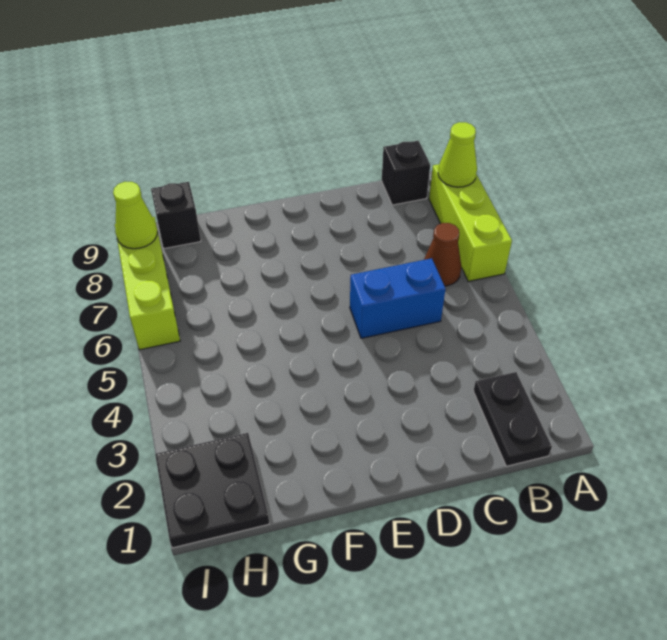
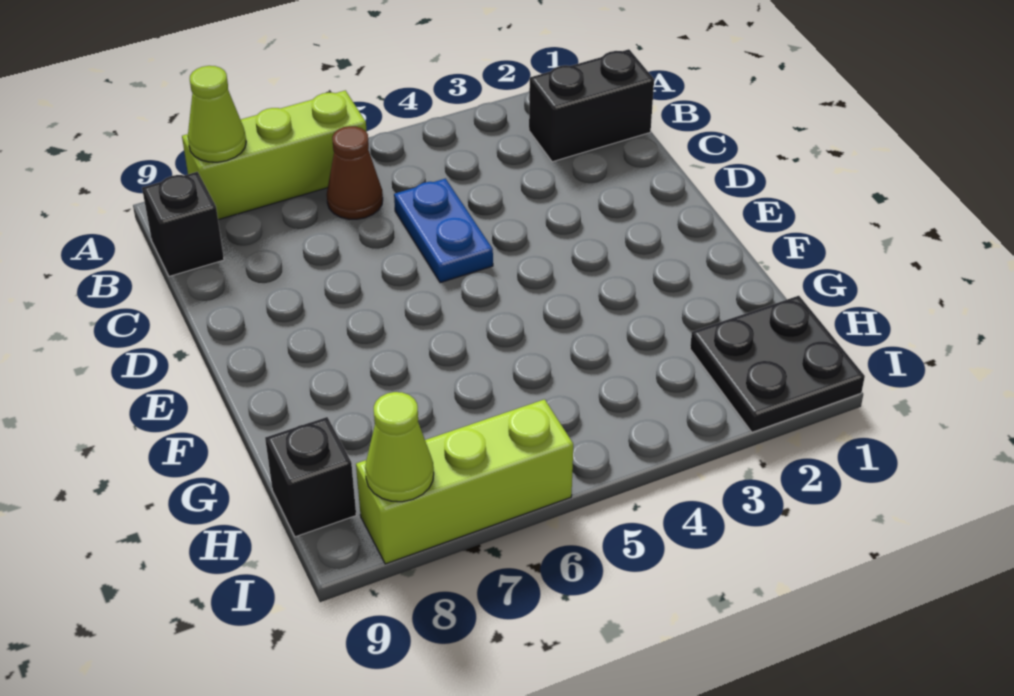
black 1x2 plate [473,372,552,466] -> black 1x2 brick [529,49,654,162]
blue 1x2 brick [350,258,446,338] -> blue 1x2 plate [394,179,493,283]

